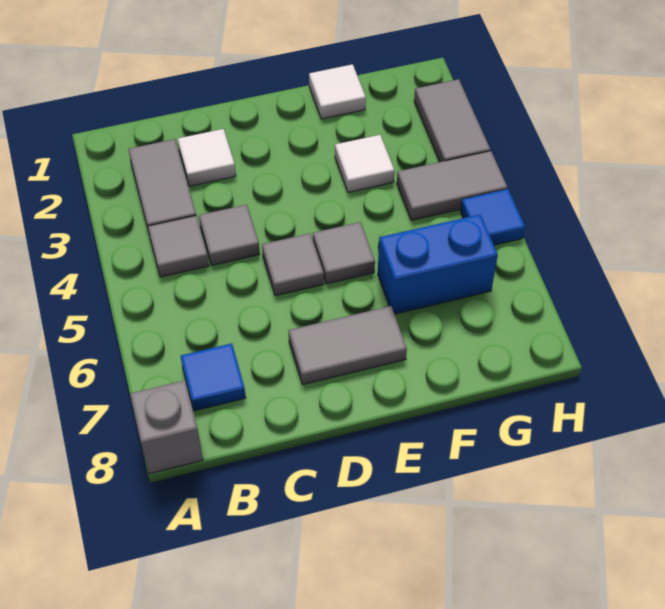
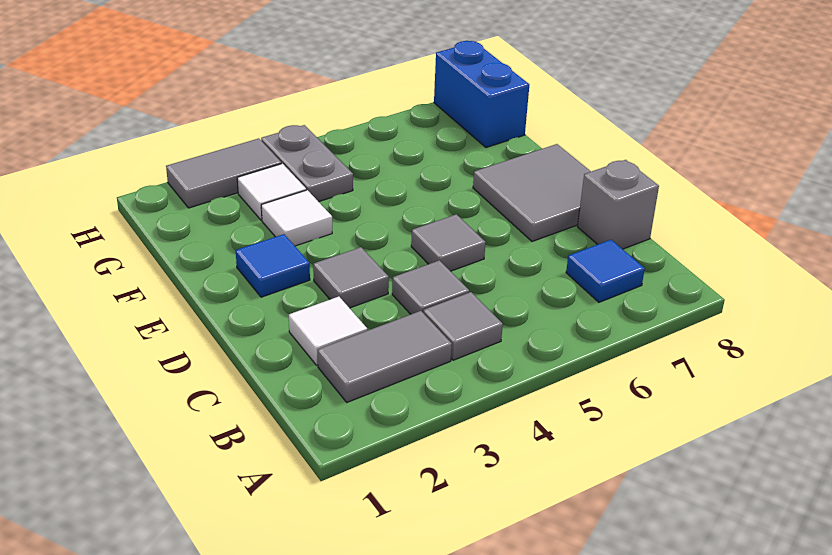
grey 1x1 brick [130,380,203,474] -> grey 1x1 brick moved to [578,160,659,249]
grey 1x2 tile [288,306,407,384] -> grey 2x2 tile [473,144,591,241]
grey 1x1 tile [313,222,375,284] -> grey 1x1 tile moved to [313,247,389,308]
white 1x1 tile [309,64,366,119] -> white 1x1 tile moved to [237,164,306,220]
blue 1x2 brick [378,214,498,314] -> blue 1x2 brick moved to [434,41,529,148]
grey 1x2 tile [397,151,507,220] -> grey 1x2 plate [261,125,353,202]
blue 1x1 tile [460,189,525,245] -> blue 1x1 tile moved to [236,234,310,297]

